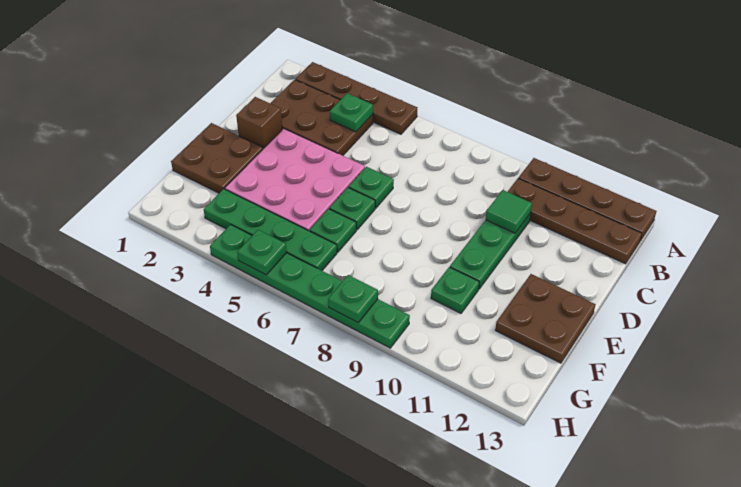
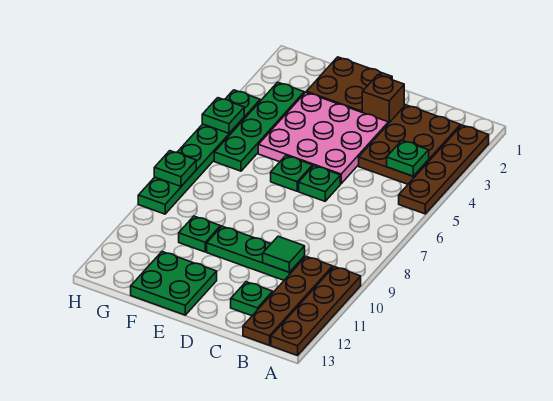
brown 2x2 plate [495,274,596,363] -> green 2x2 plate [131,252,217,315]
green 1x1 plate [310,209,356,252] -> green 1x1 plate moved to [231,282,273,316]

